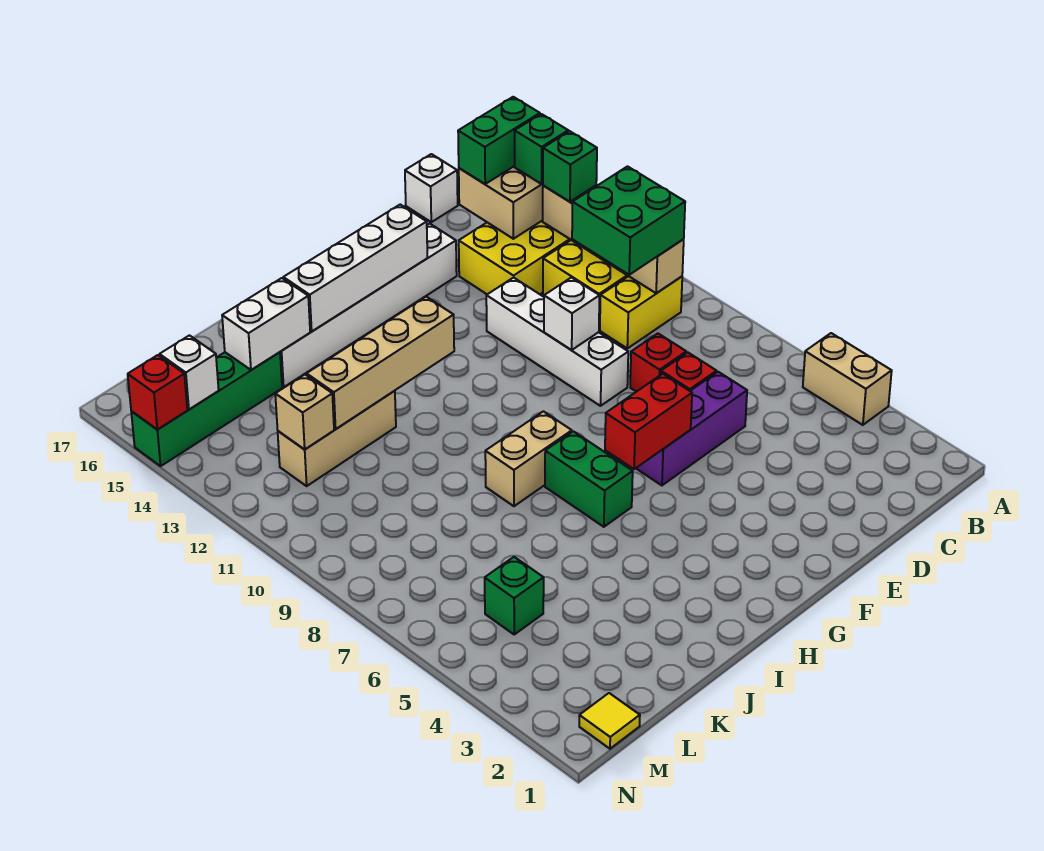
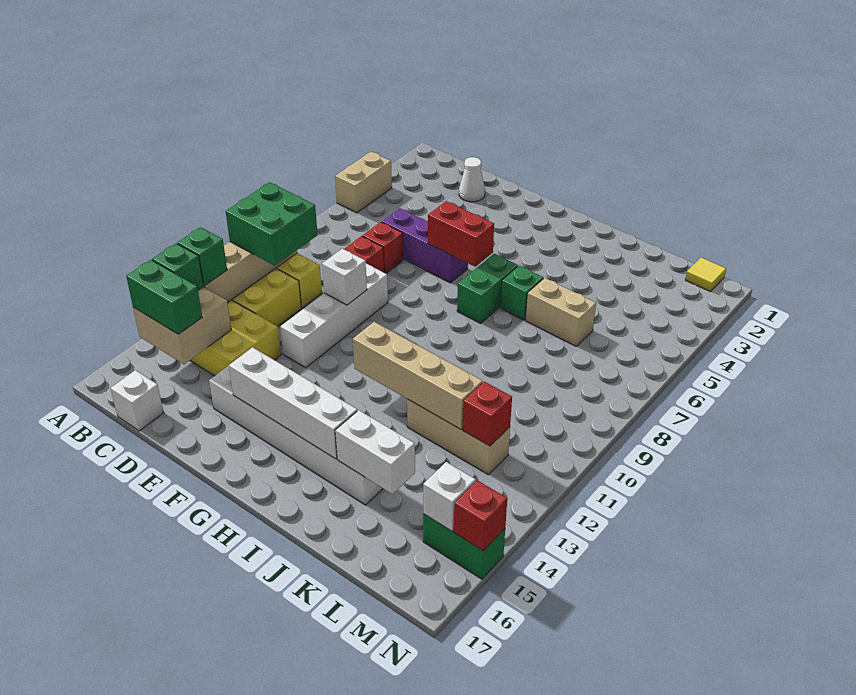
none -> white 1x1 cone [459,157,485,202]
tan 1x2 brick [485,411,572,506] -> tan 1x2 brick moved to [525,278,596,346]
green 1x4 brick [131,352,282,466] -> green 1x2 brick [423,514,505,579]
green 1x1 brick [485,557,544,634] -> green 1x1 brick moved to [500,266,543,320]
tan 1x1 brick [275,375,334,450] -> red 1x1 brick [463,382,512,446]

